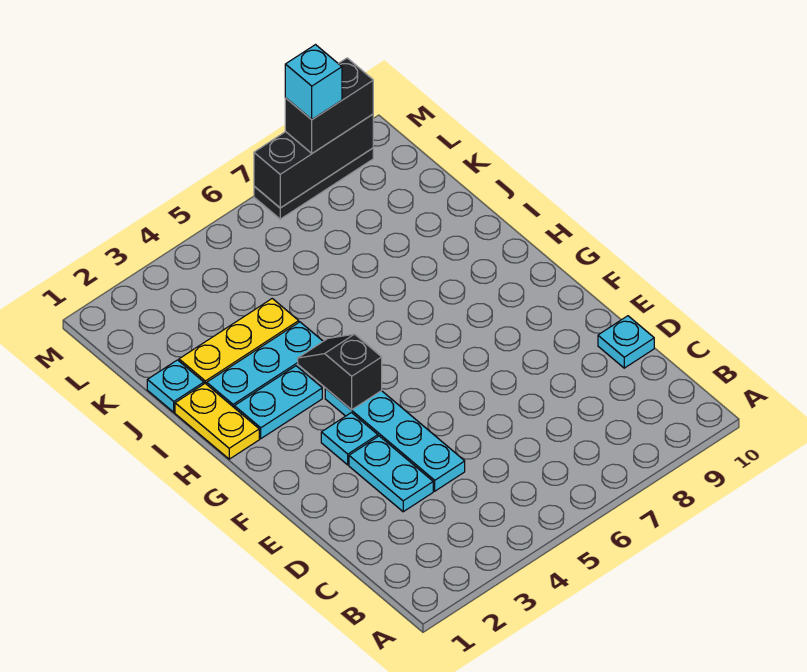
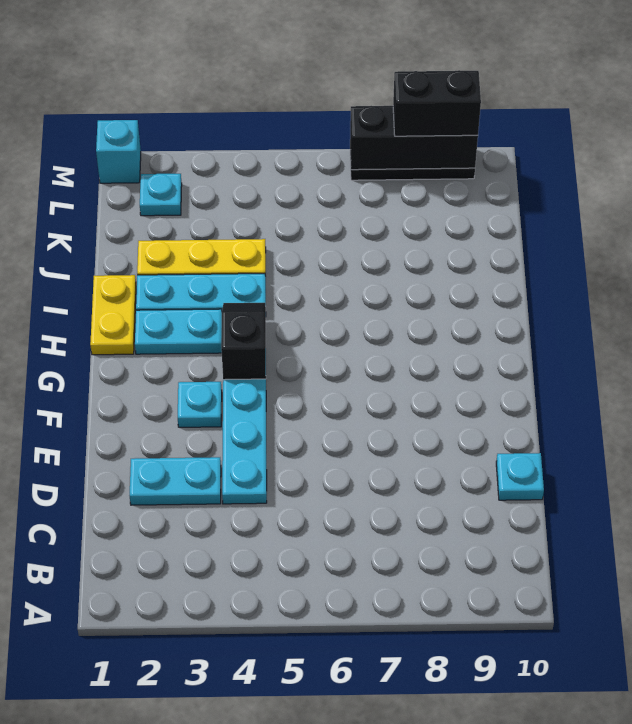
cyan 1x2 plate [349,436,433,512] -> cyan 1x2 plate turned to [130,457,221,505]
cyan 1x1 plate [147,360,204,412] -> cyan 1x1 plate moved to [140,174,182,216]
cyan 1x1 brick [285,45,342,120] -> cyan 1x1 brick moved to [96,120,141,183]

